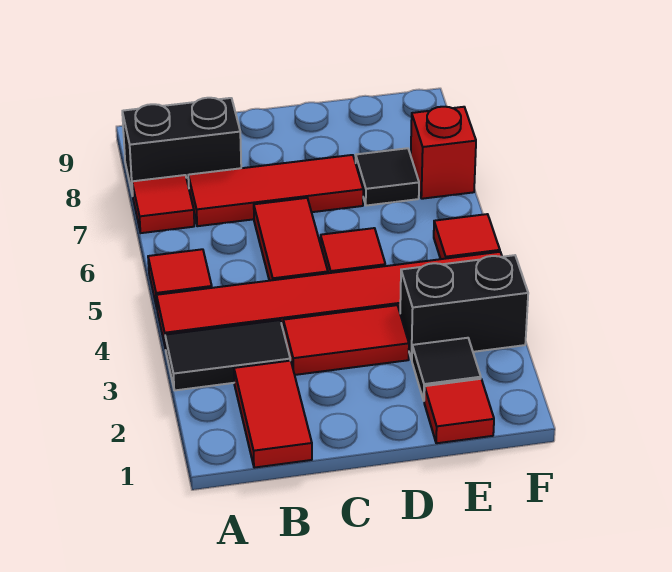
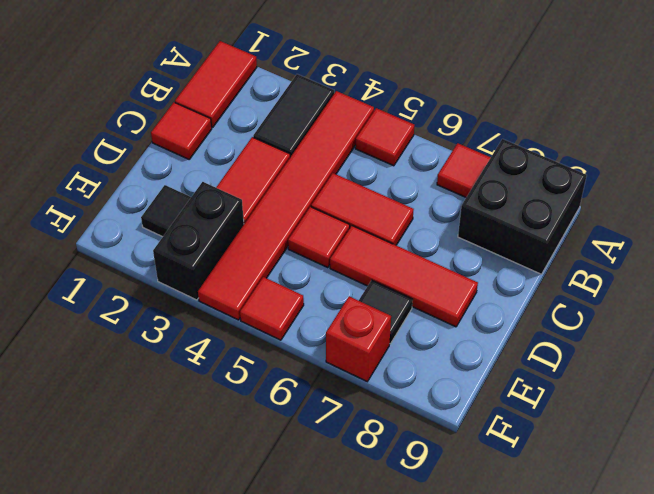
black 1x2 brick [122,98,241,195] -> black 2x2 brick [458,139,587,274]
red 1x2 tile [234,361,312,468] -> red 1x2 tile turned to [175,41,257,127]
red 1x3 tile [188,155,363,226] -> red 1x3 tile turned to [330,226,478,327]
red 1x1 tile [424,379,494,443] -> red 1x1 tile moved to [151,102,212,159]

